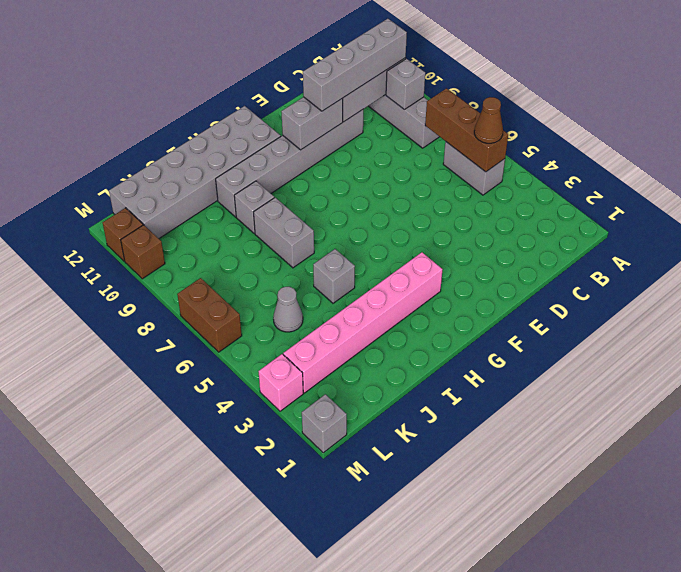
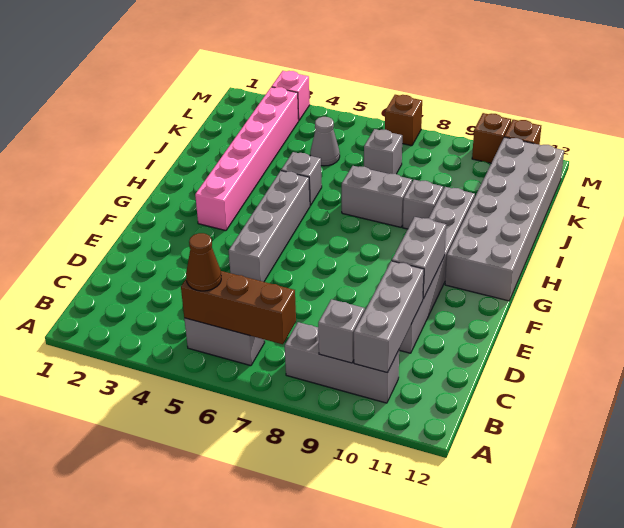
grey 1x4 brick [303,19,407,111] -> grey 1x4 brick moved to [229,171,310,282]
grey 1x1 brick [302,394,347,453] -> grey 1x1 brick moved to [364,129,402,174]
brown 1x2 brick [177,278,242,352] -> brown 1x1 brick [385,95,422,146]

